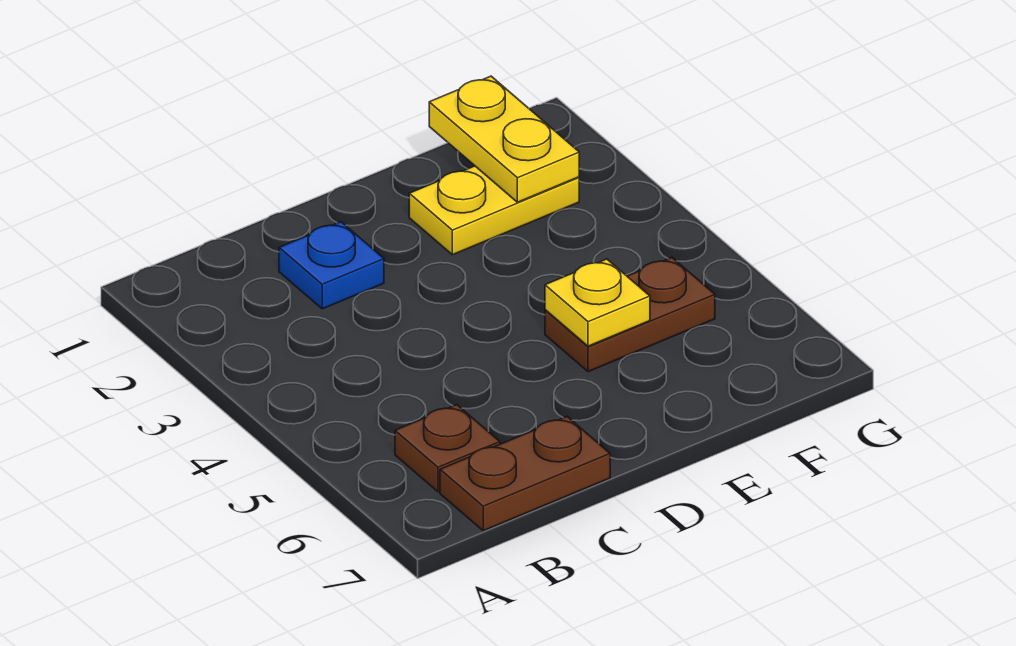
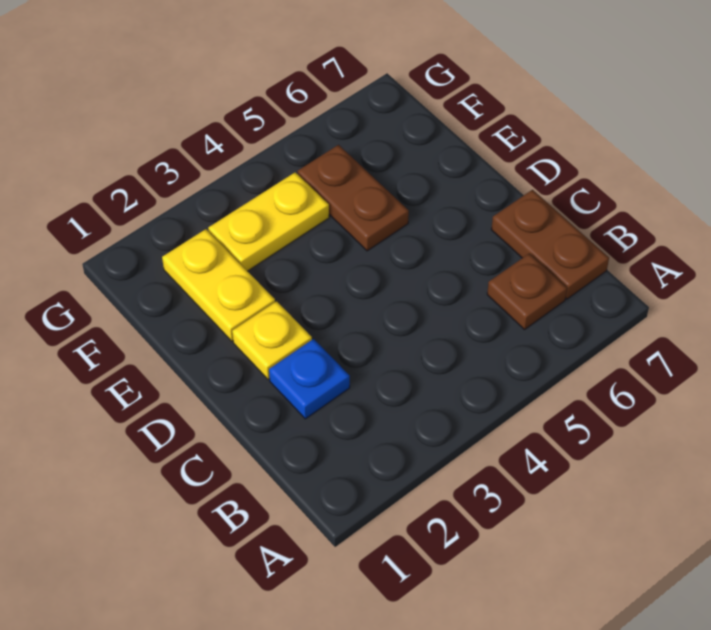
yellow 1x1 plate [545,259,650,346] -> yellow 1x1 plate moved to [232,301,312,379]
yellow 1x2 plate [429,76,579,202] -> yellow 1x2 plate moved to [208,172,329,271]

